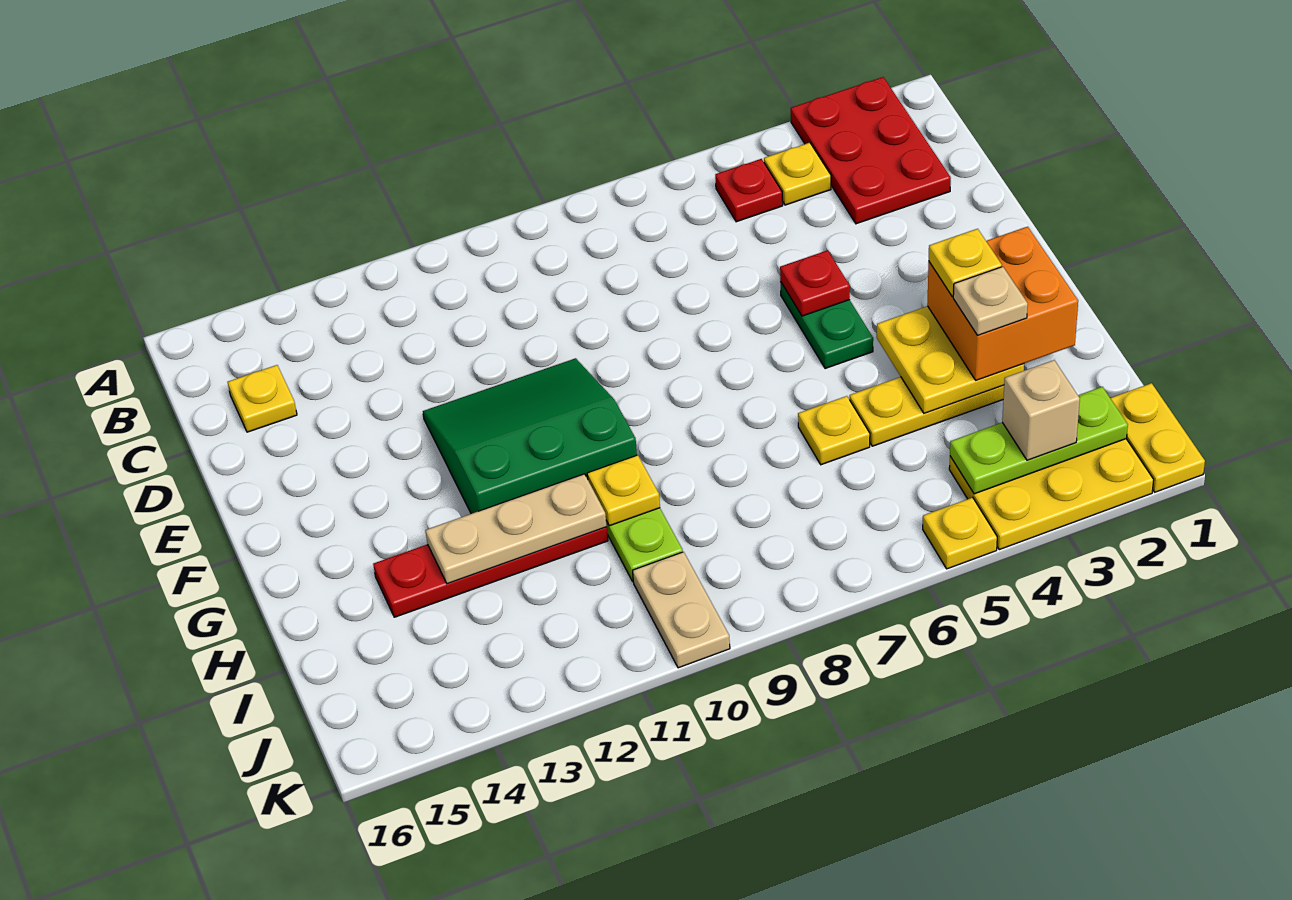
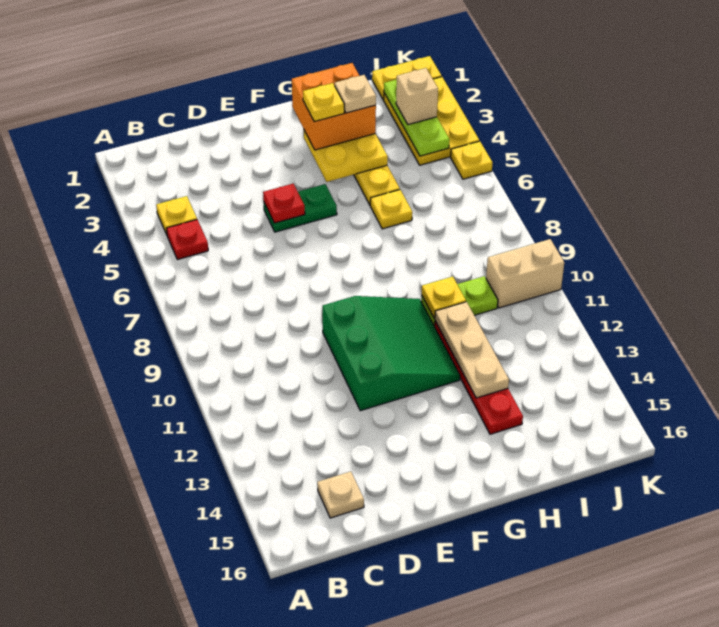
red 2x3 plate [791,77,951,224] -> none
yellow 1x1 plate [228,365,297,432] -> tan 1x1 plate [317,471,364,518]
green 3x3 slope [423,358,637,514] -> green 3x3 slope turned to [322,296,460,411]
tan 1x2 plate [633,552,730,668] -> tan 1x2 brick [486,239,564,308]

